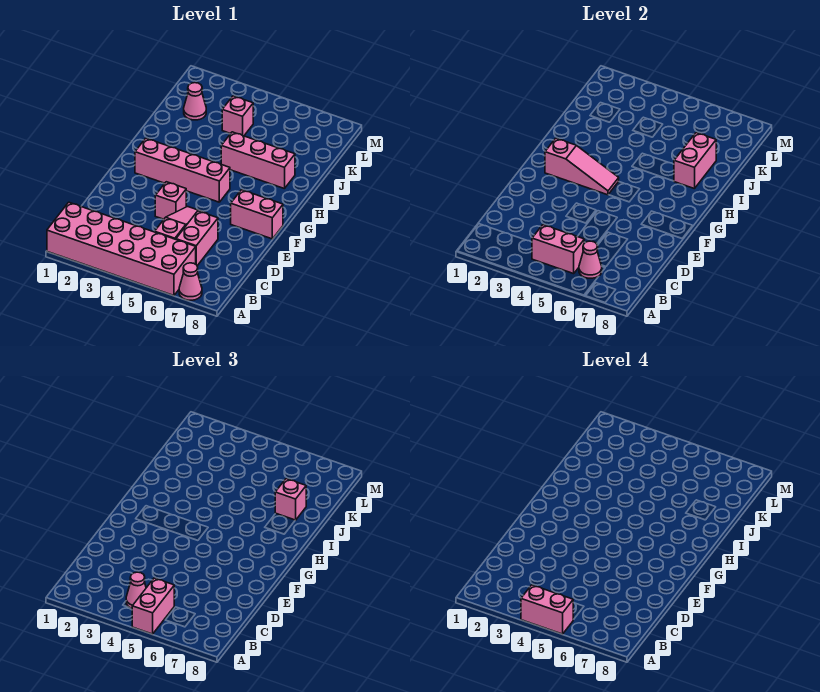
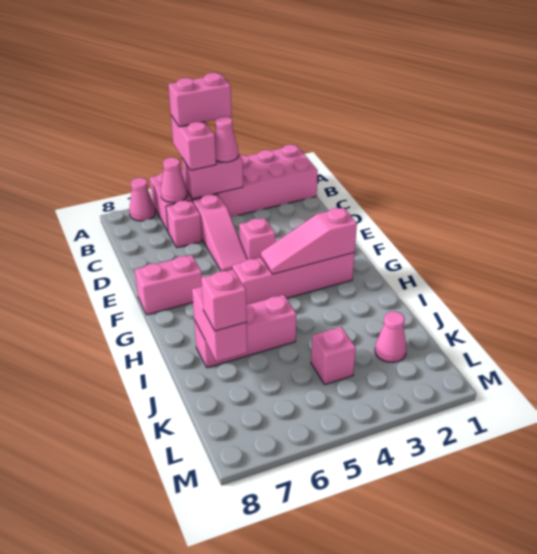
pink 1x2 brick [176,211,218,266] -> pink 1x1 brick [166,200,202,248]

